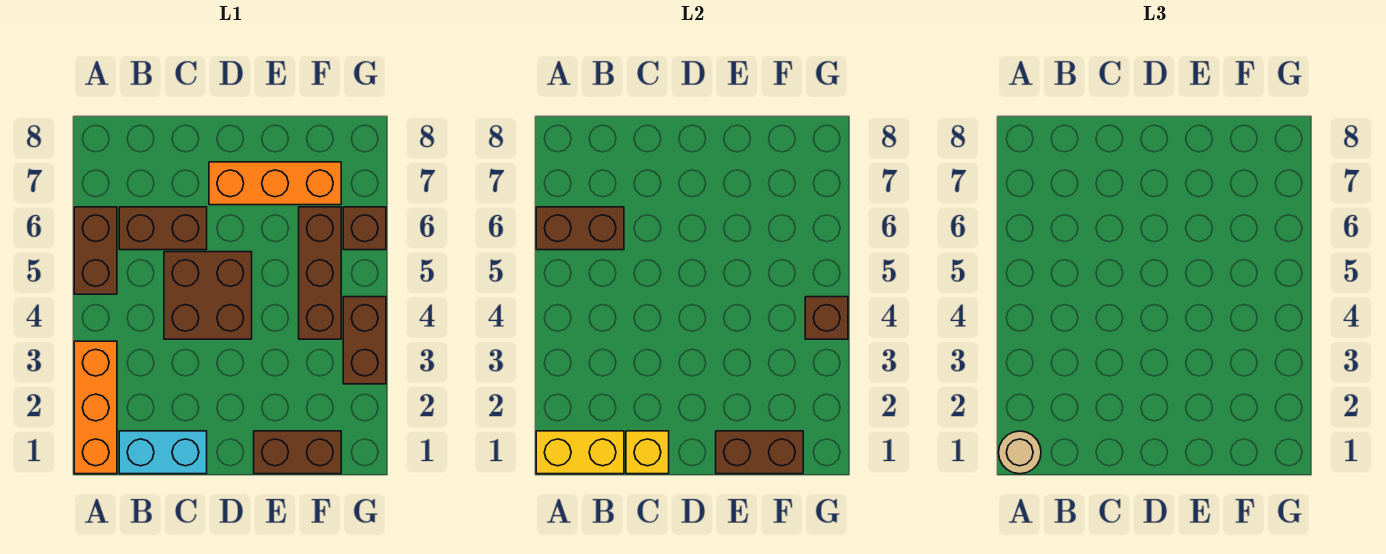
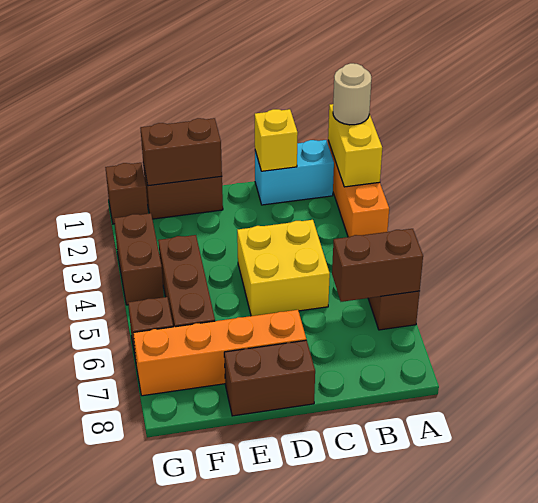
yellow 1x2 brick [536,431,624,474] -> yellow 1x2 brick turned to [328,104,382,187]
brown 1x2 brick [119,207,207,250] -> brown 1x2 brick moved to [224,340,315,416]
brown 2x2 brick [164,252,252,339] -> yellow 2x2 brick [237,220,330,316]
orange 1x3 brick [209,162,341,205] -> orange 1x4 brick [133,310,306,396]
brown 1x1 brick [805,297,848,339] -> brown 1x1 brick moved to [105,163,148,224]

